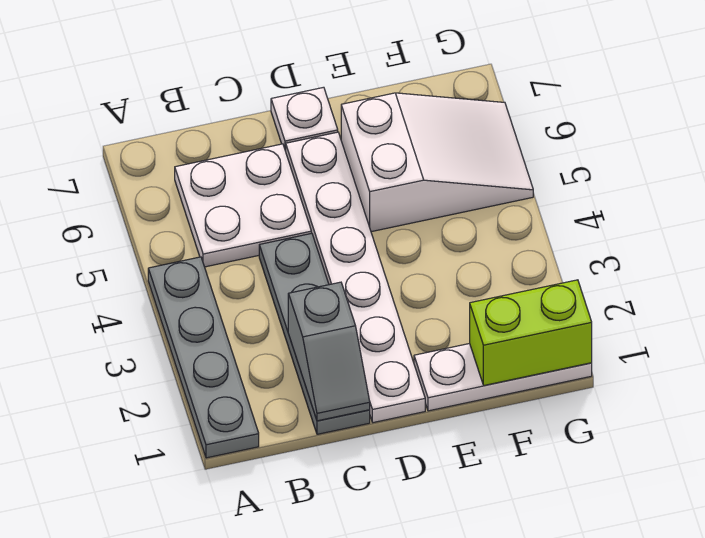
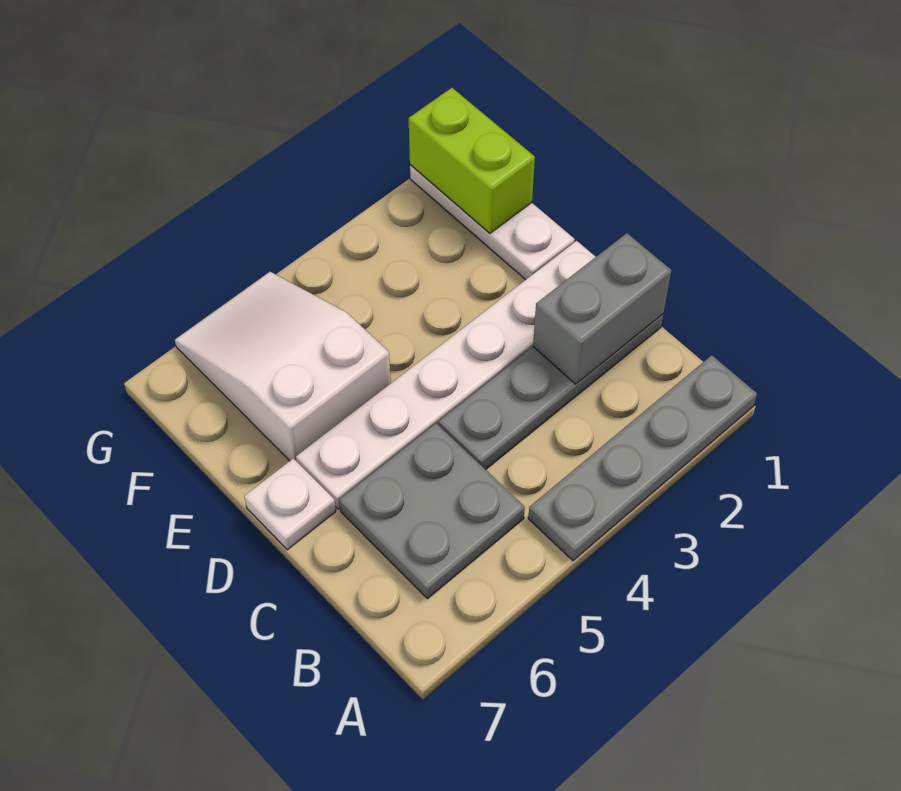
white 2x2 plate [175,144,311,267] -> grey 2x2 plate [339,423,525,599]
grey 1x2 slope [288,282,370,421] -> grey 1x2 brick [533,233,671,384]

